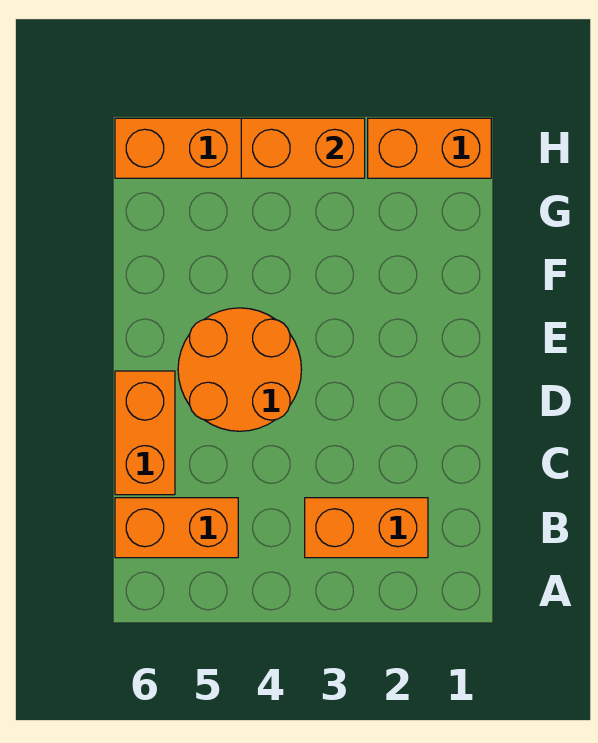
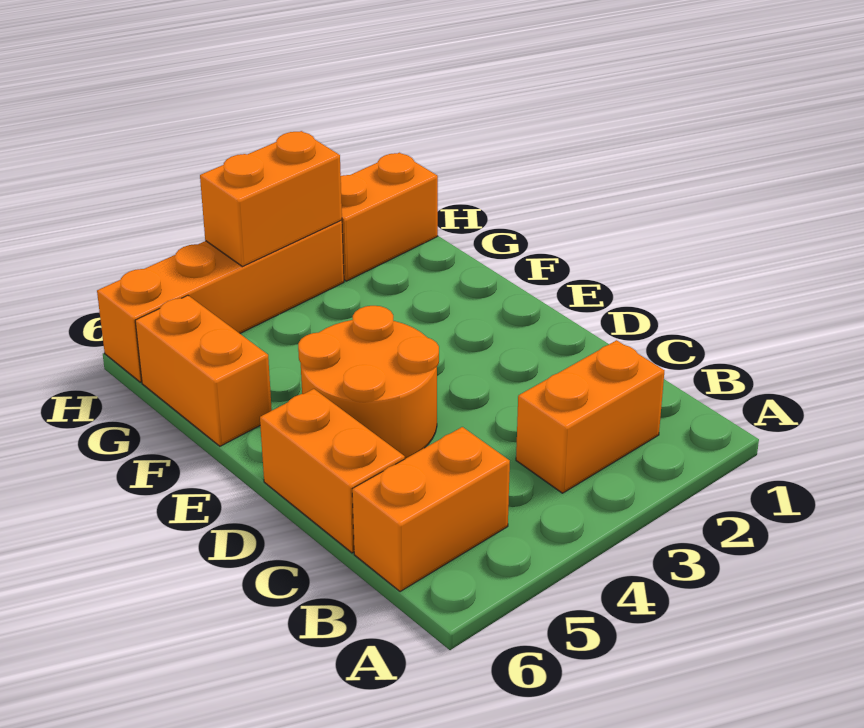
none -> orange 1x2 brick [135,295,272,446]

